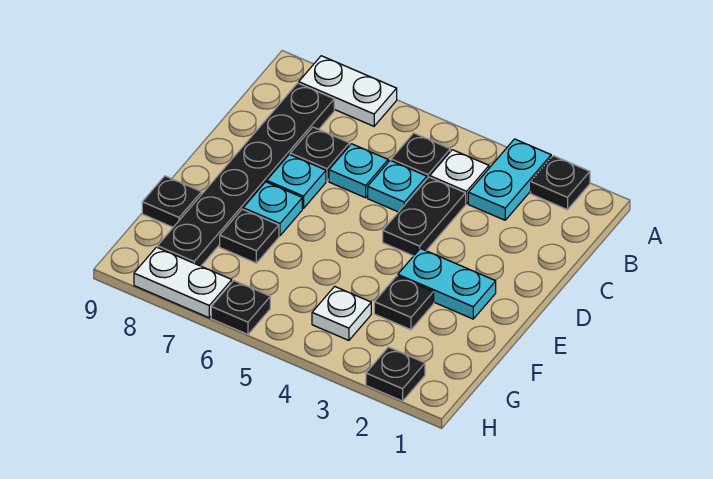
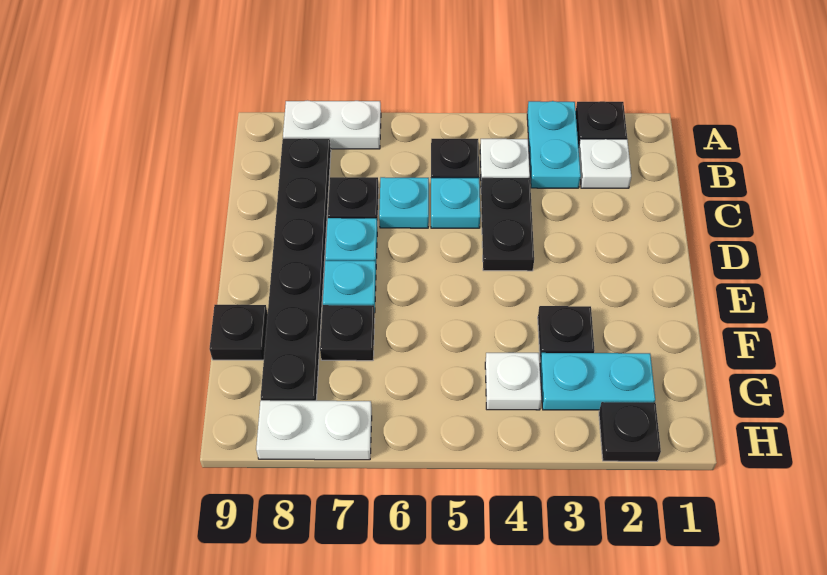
none -> white 1x1 plate [579,139,631,188]
cyan 1x2 plate [398,248,496,319] -> cyan 1x2 plate moved to [540,353,655,410]
black 1x1 plate [211,281,270,334] -> none

